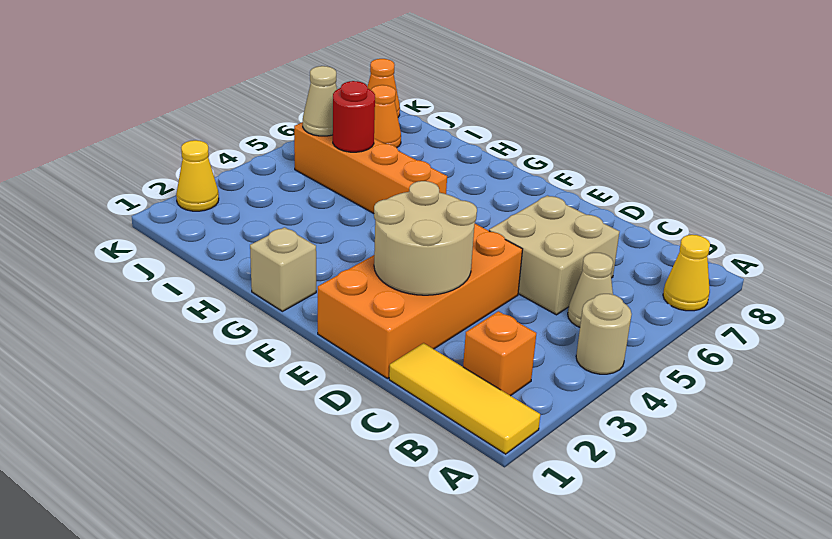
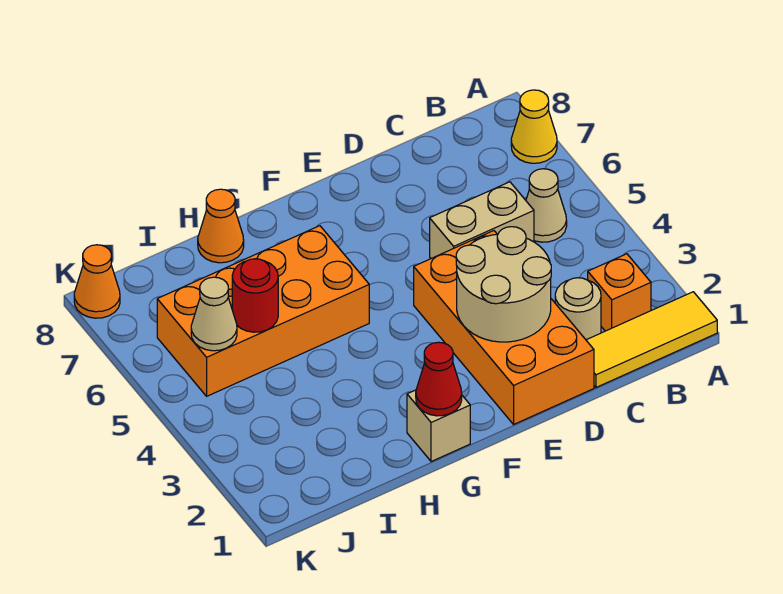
tan 1x1 round brick [576,294,632,374] -> tan 1x1 round brick moved to [555,278,601,340]
tan 2x2 brick [489,196,619,315] -> tan 1x2 brick [430,182,534,258]
none -> red 1x1 cone [416,342,462,416]
orange 1x4 brick [294,122,447,213] -> orange 2x4 brick [157,226,369,396]
orange 1x1 cone [371,85,401,148] -> orange 1x1 cone moved to [198,189,244,263]
yellow 1x1 cone [176,140,219,211] -> none

